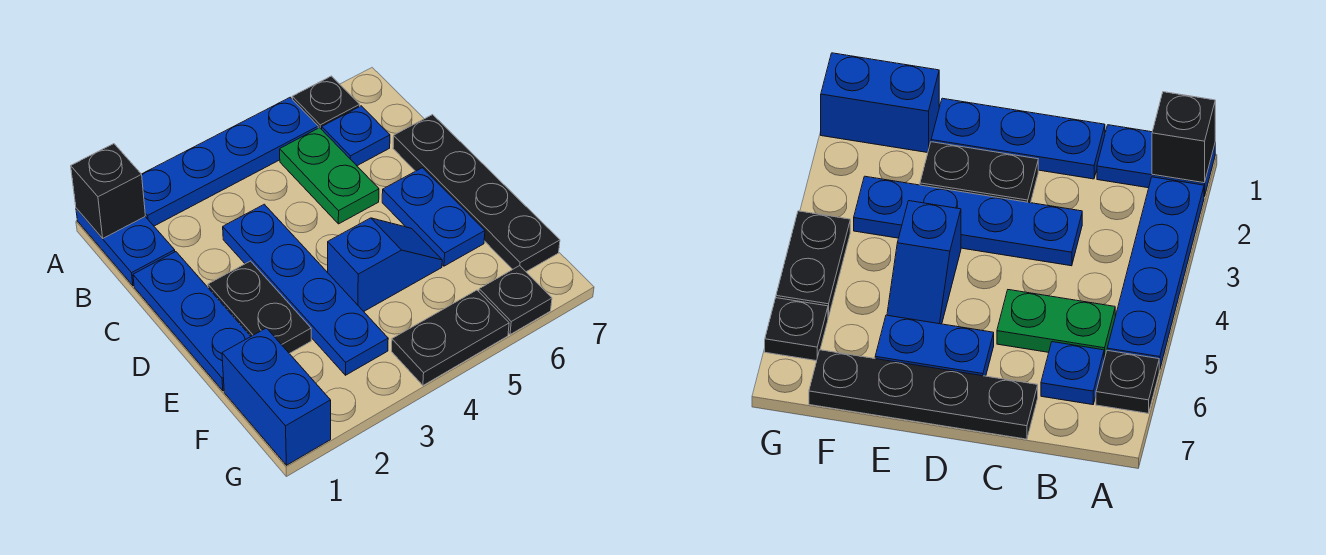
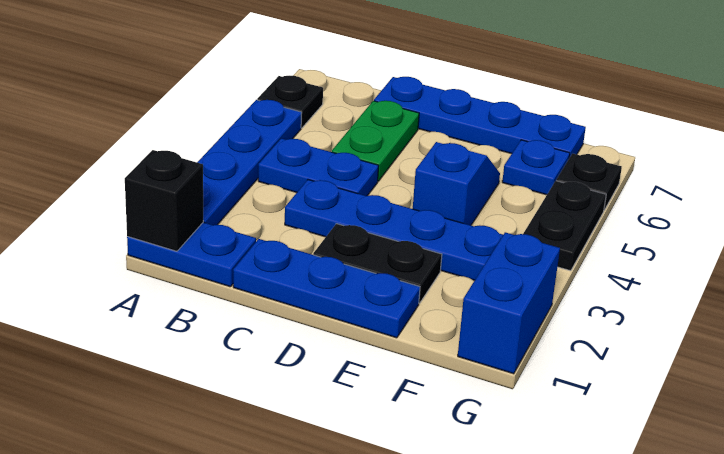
green 1x2 plate [280,128,379,224] -> green 1x2 plate turned to [332,101,419,181]
blue 1x1 plate [322,106,390,166] -> blue 1x1 plate moved to [502,140,570,195]
black 1x4 plate [393,115,560,272] -> blue 1x4 plate [374,77,586,158]
blue 1x2 plate [382,168,485,266] -> blue 1x2 plate moved to [258,138,379,196]
blue 1x2 brick [222,328,331,465] -> blue 1x2 brick turned to [458,232,560,374]

